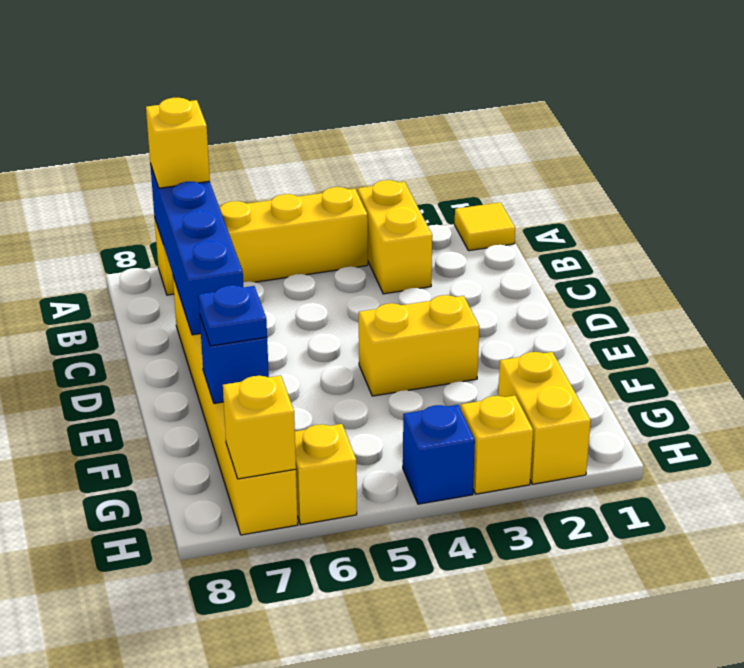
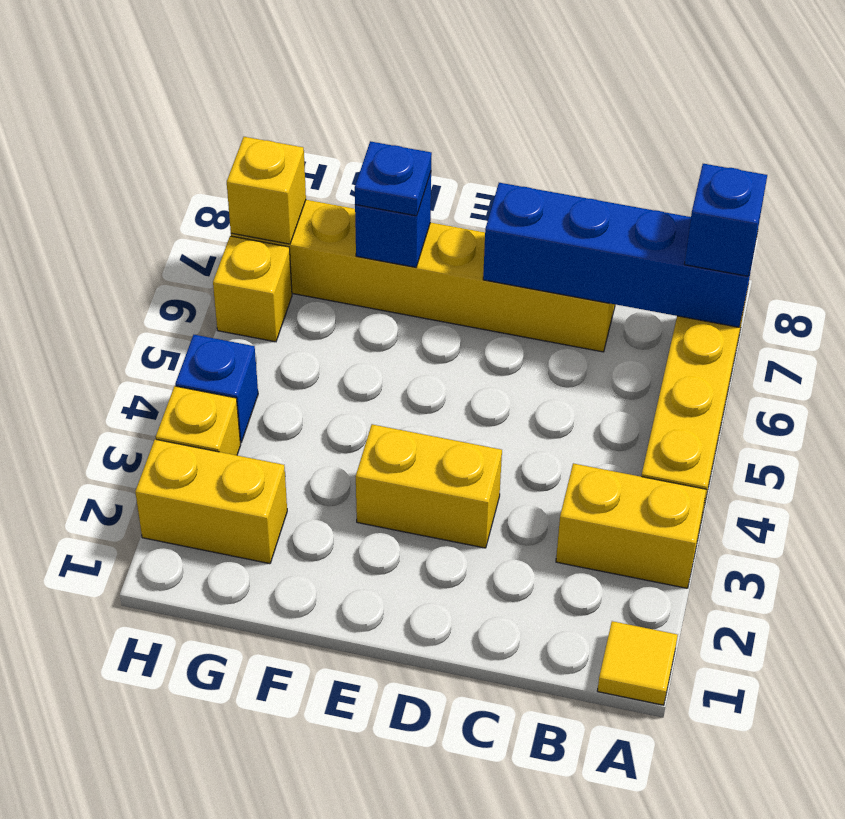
yellow 1x1 brick [146,98,210,188] -> blue 1x1 brick [684,164,767,276]
yellow 1x2 brick [359,295,479,396] -> yellow 1x2 brick turned to [356,424,502,548]

